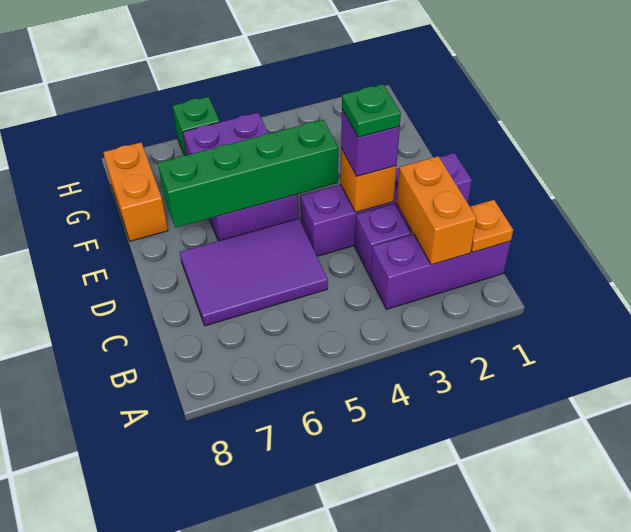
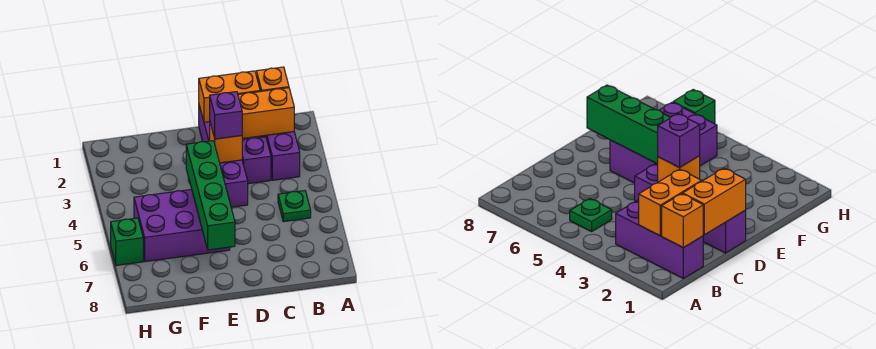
orange 1x1 plate [470,200,513,252] -> orange 1x1 brick [256,67,289,91]
purple 2x3 tile [180,218,328,326] -> none
green 1x1 plate [342,84,401,137] -> green 1x1 plate moved to [278,191,311,222]
orange 1x2 brick [103,142,168,241] -> orange 1x2 brick moved to [199,71,260,122]

